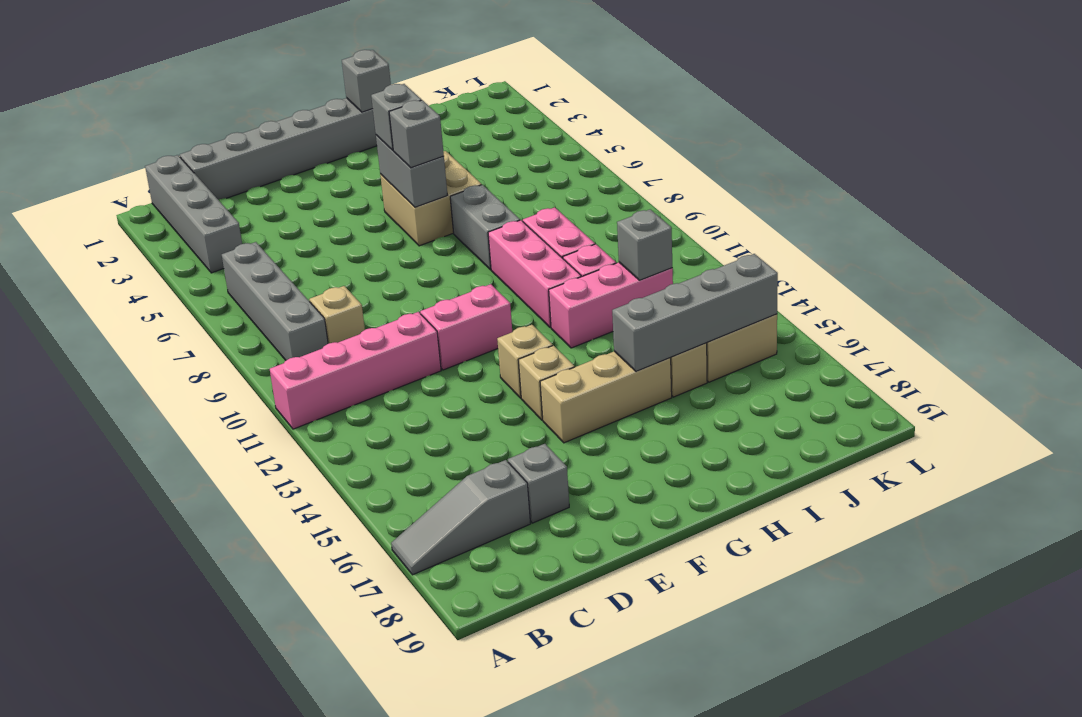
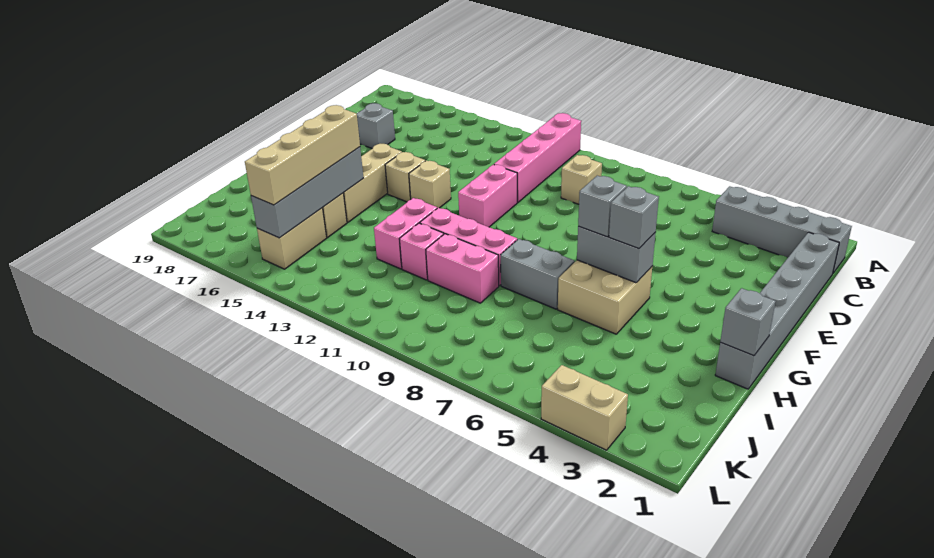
grey 1x3 slope [391,460,531,575] -> none
grey 1x4 brick [222,242,328,360] -> none
pink 1x3 brick [549,262,673,348] -> pink 1x2 brick [374,198,437,269]
none -> tan 1x4 brick [245,105,360,205]
grey 1x1 brick [617,209,672,280] -> none
none -> tan 1x2 brick [541,365,628,450]

